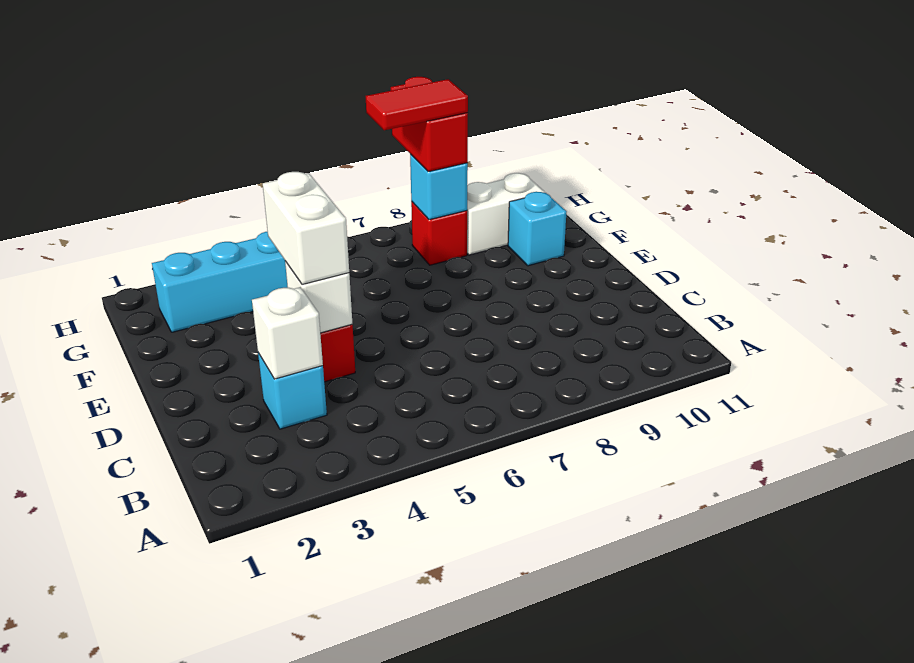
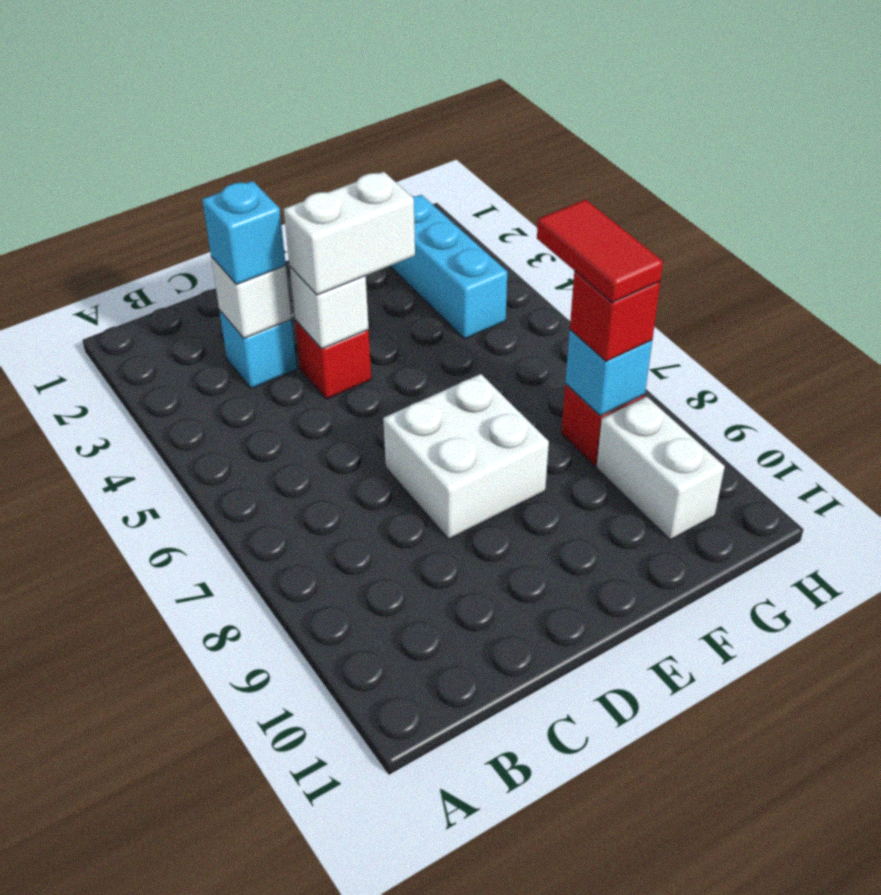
none -> white 2x2 brick [383,374,549,539]
cyan 1x1 brick [508,192,567,266] -> cyan 1x1 brick moved to [202,181,286,284]
red 1x2 brick [391,77,468,172] -> red 1x1 brick [570,271,660,361]

